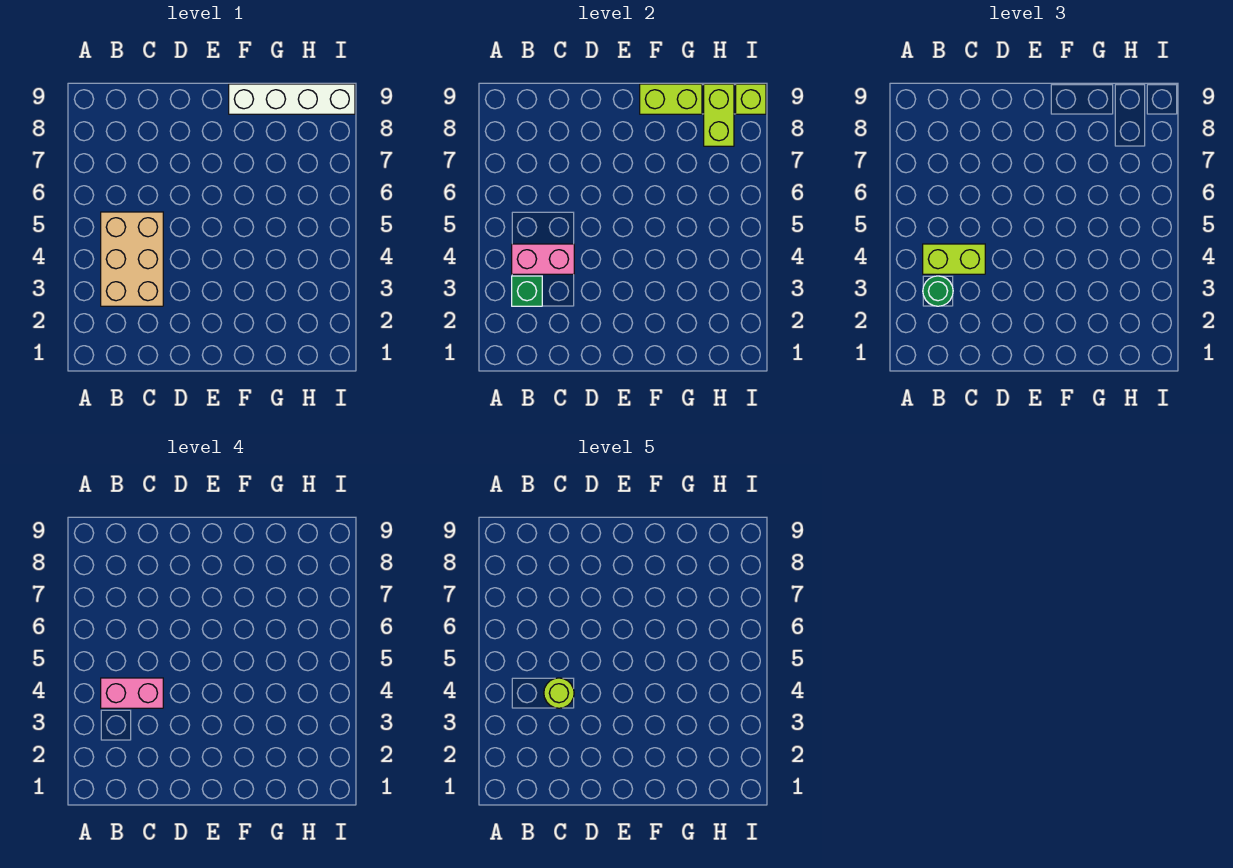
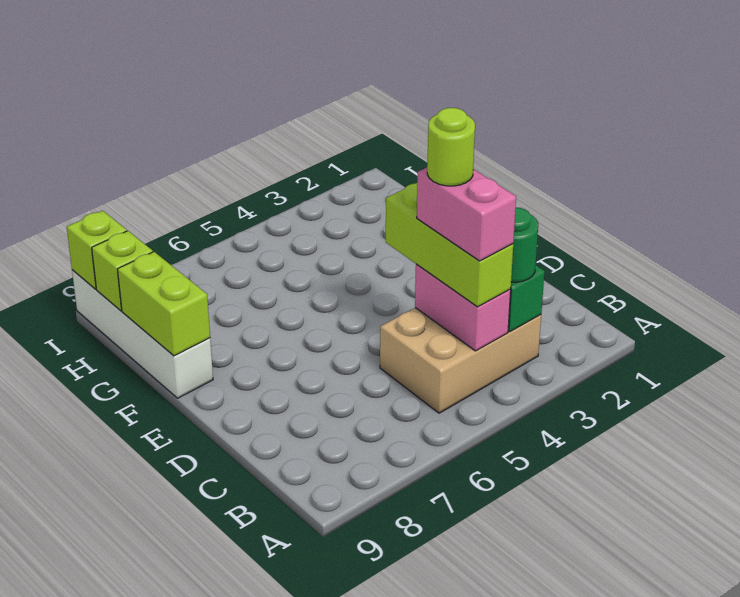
lime 1x2 brick [923,244,985,274] -> lime 1x3 brick [386,183,513,307]
lime 1x2 brick [704,84,734,146] -> lime 1x1 brick [92,231,153,311]

